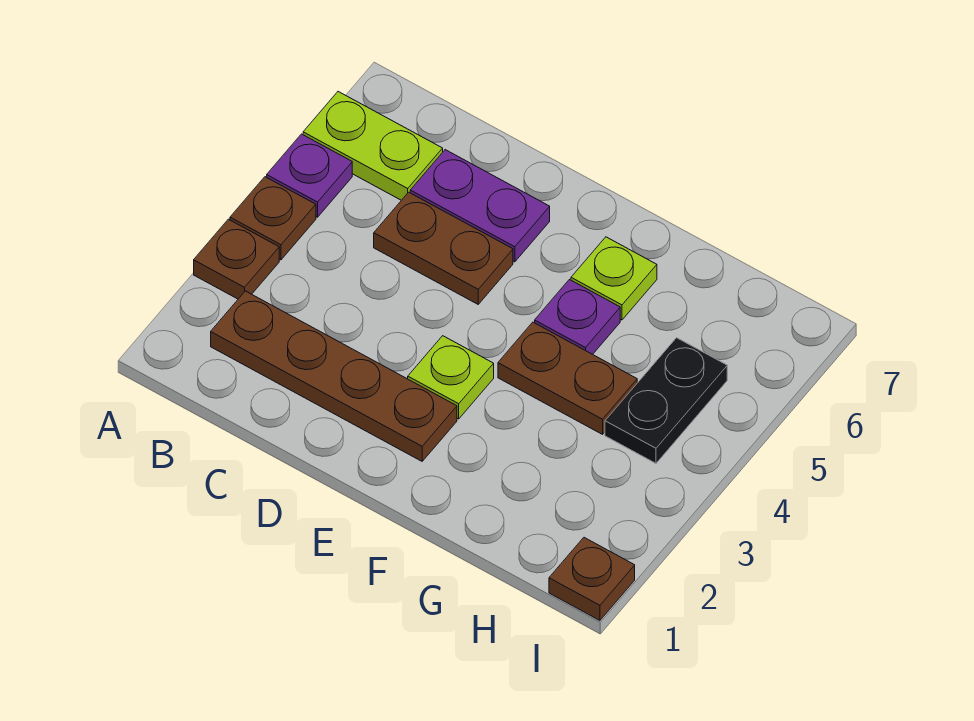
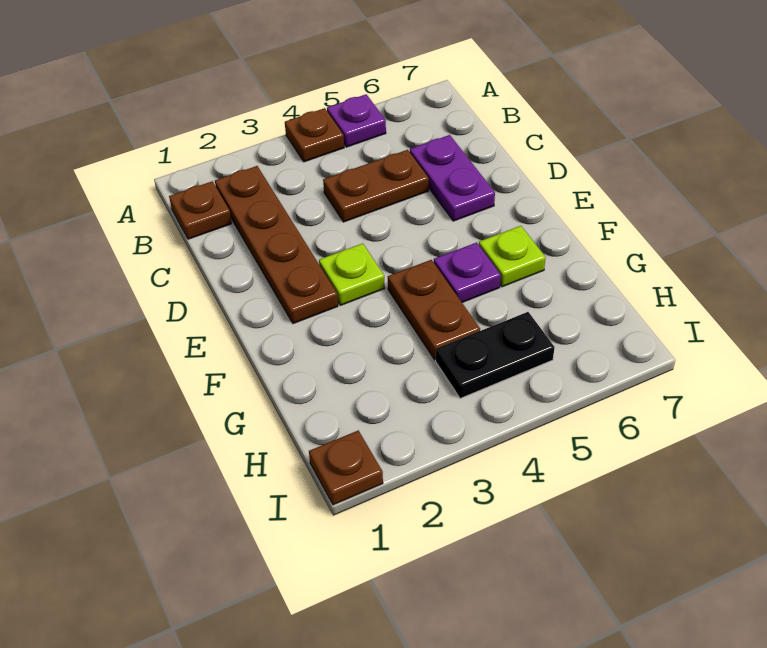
brown 1x1 plate [194,219,279,299] -> brown 1x1 plate moved to [169,181,232,239]
lime 1x2 plate [303,92,443,200] -> none
brown 1x2 plate [374,192,513,304] -> brown 1x2 plate turned to [323,150,429,222]

